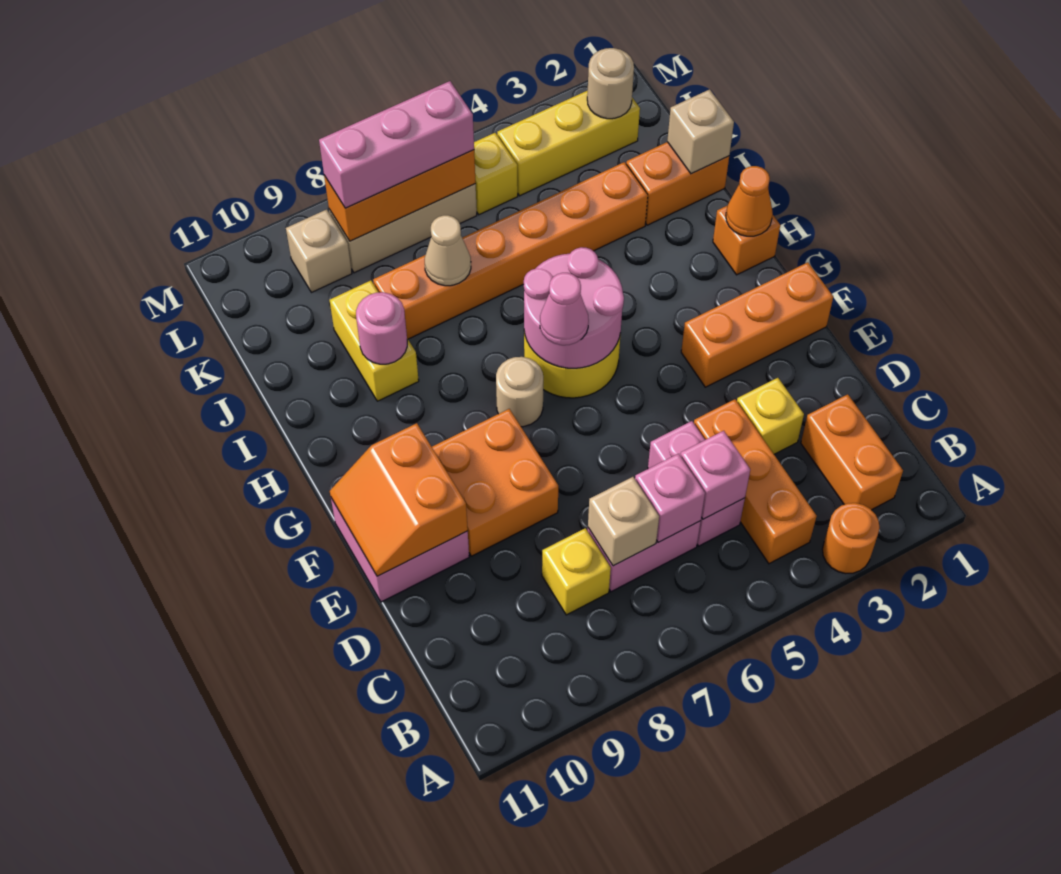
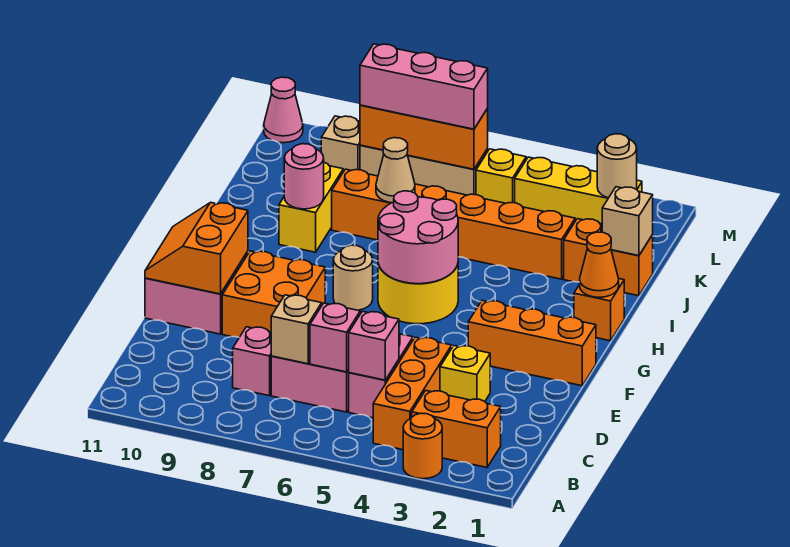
orange 1x2 brick [801,394,903,510] -> orange 1x2 brick turned to [412,391,501,468]
yellow 1x1 brick [542,528,611,615] -> pink 1x1 brick [233,327,271,396]
pink 1x1 cone [540,273,589,345] -> pink 1x1 cone moved to [264,77,303,143]

